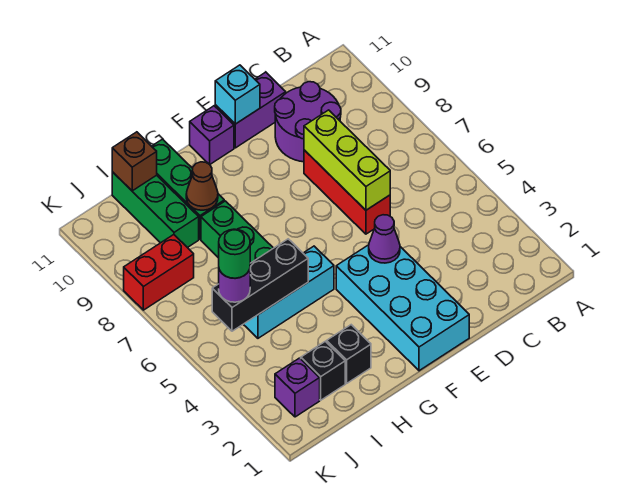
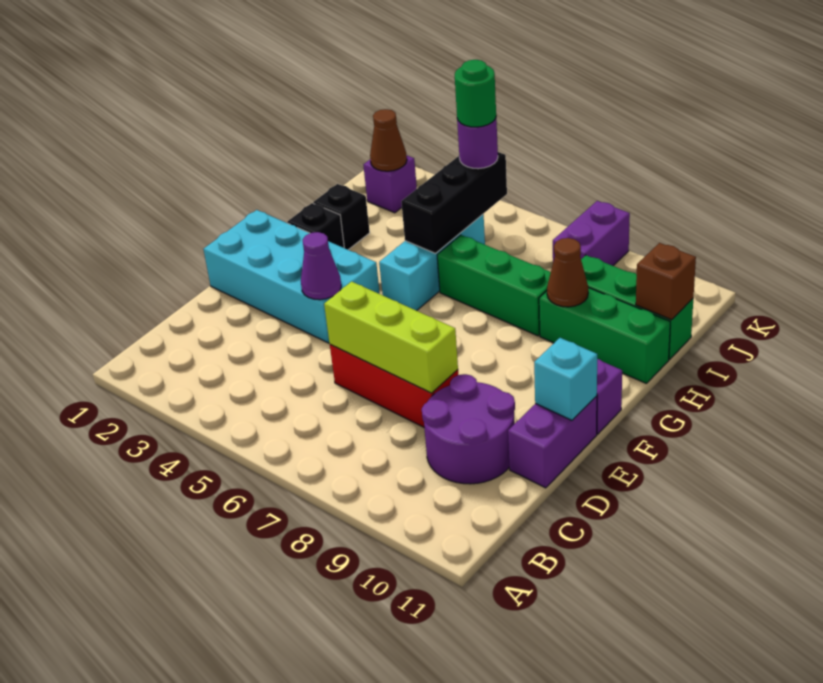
black 1x1 brick [301,341,345,400] -> black 1x1 brick moved to [287,203,344,248]
none -> brown 1x1 cone [370,109,407,171]
red 1x2 brick [124,235,194,310] -> purple 1x2 brick [553,201,630,266]

